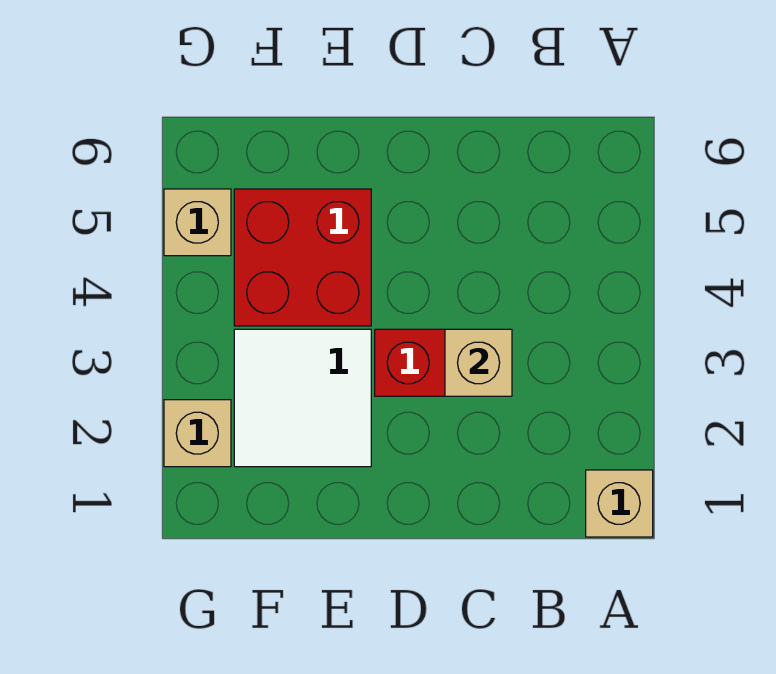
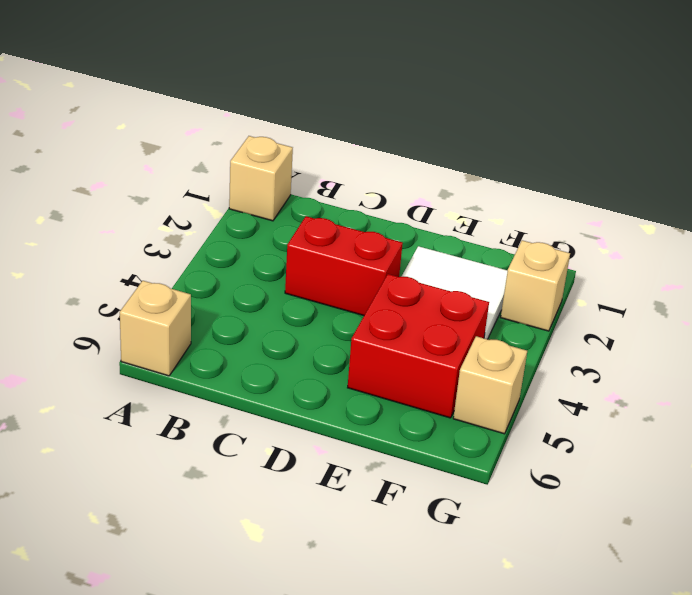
tan 1x1 brick [445,329,512,396] -> tan 1x1 brick moved to [120,281,191,376]

